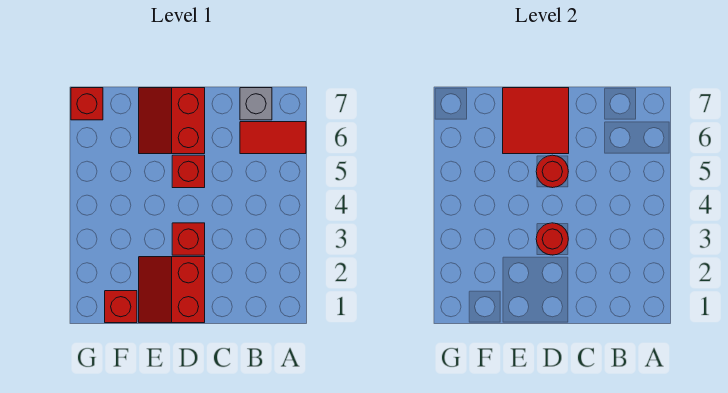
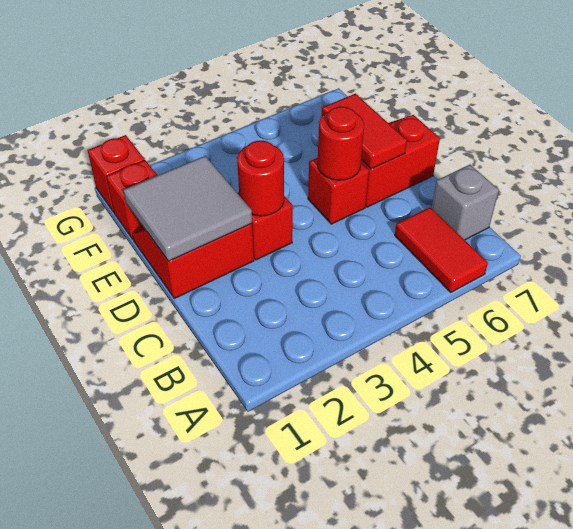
none -> grey 2x2 tile [124,156,252,261]
red 2x2 tile [503,88,569,154] -> red 1x2 tile [321,94,407,169]
red 1x1 brick [71,88,103,120] -> red 1x1 brick moved to [88,135,145,212]

